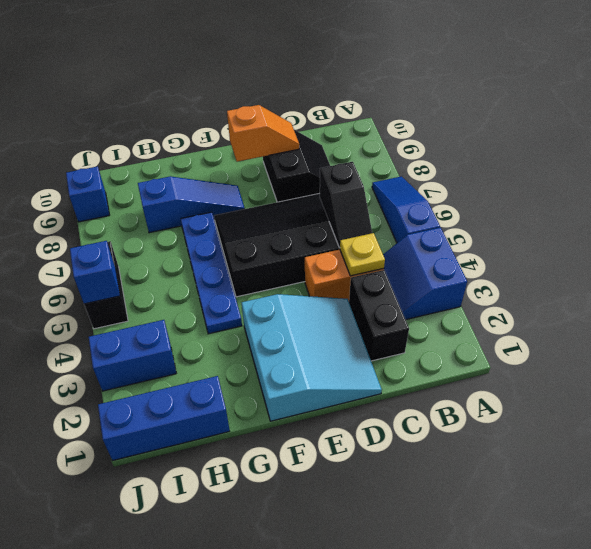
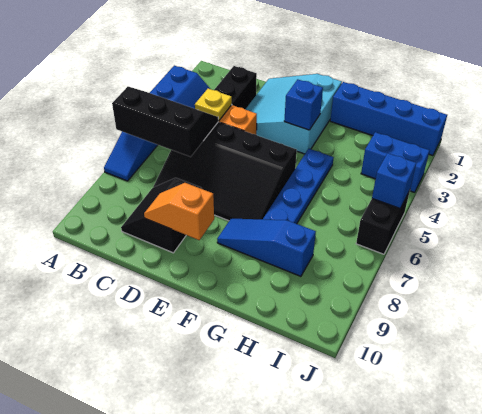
black 1x2 slope [320,162,372,248] -> black 2x3 slope [112,87,218,157]
blue 1x3 brick [98,376,230,461] -> blue 1x4 brick [330,82,447,156]
blue 1x1 brick [66,166,109,222] -> blue 1x1 brick moved to [284,79,323,130]

